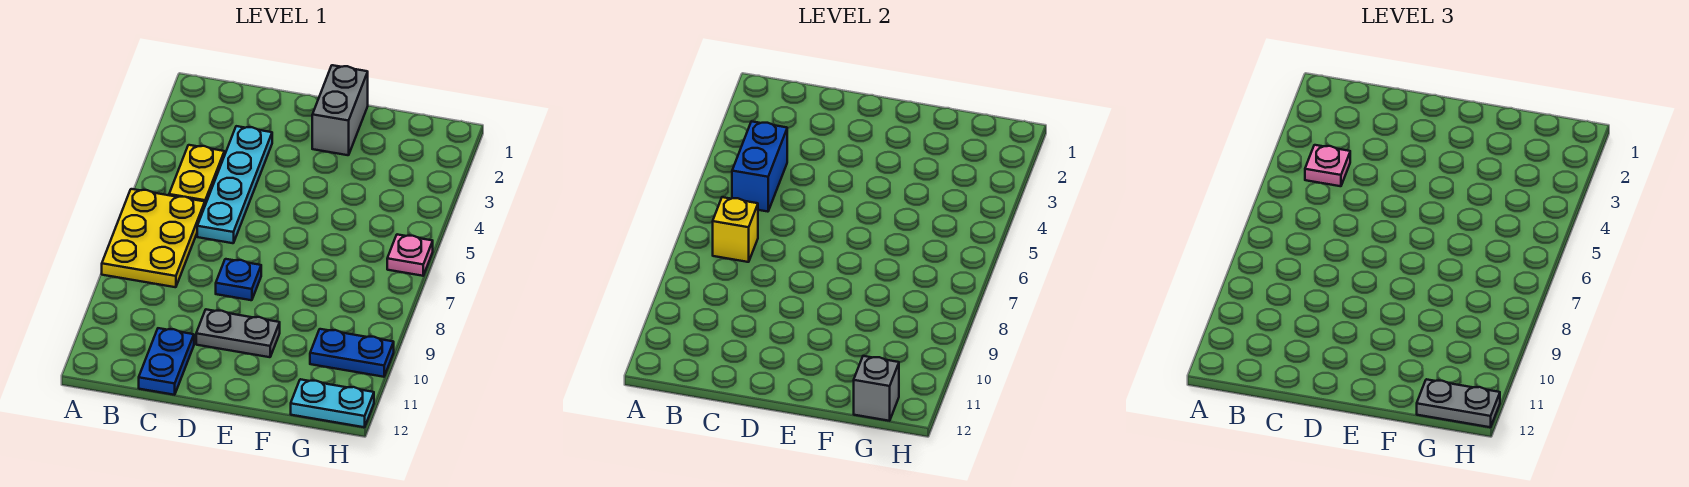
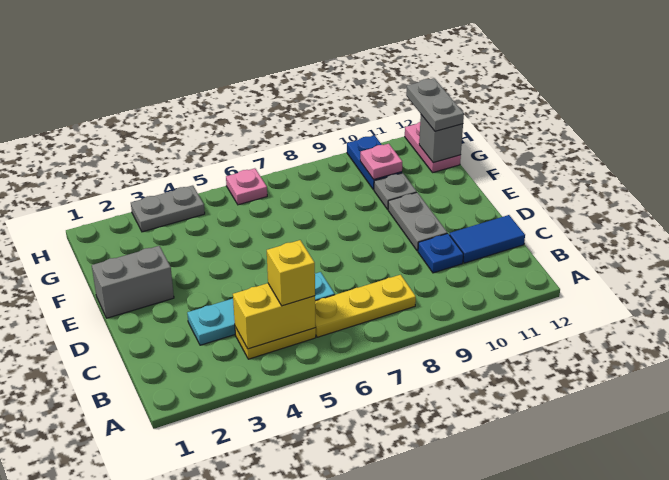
yellow 2x3 plate [102,189,205,287] -> yellow 1x3 plate [315,275,416,337]
blue 1x2 brick [732,121,787,212] -> yellow 1x2 brick [233,283,316,349]
pink 1x1 plate [1305,145,1350,186] -> pink 1x1 plate moved to [360,144,402,179]
yellow 1x1 brick [713,197,758,262] -> yellow 1x1 brick moved to [267,240,315,306]
blue 1x2 plate [139,328,194,395] -> blue 1x2 tile [450,215,525,263]
blue 1x1 plate [216,259,261,300] -> blue 1x1 plate moved to [418,233,463,273]
none -> grey 1x1 plate [374,173,417,209]
cyan 1x2 plate [291,379,374,427] -> pink 1x2 plate [405,122,461,172]
none -> grey 1x2 plate [131,186,205,232]

